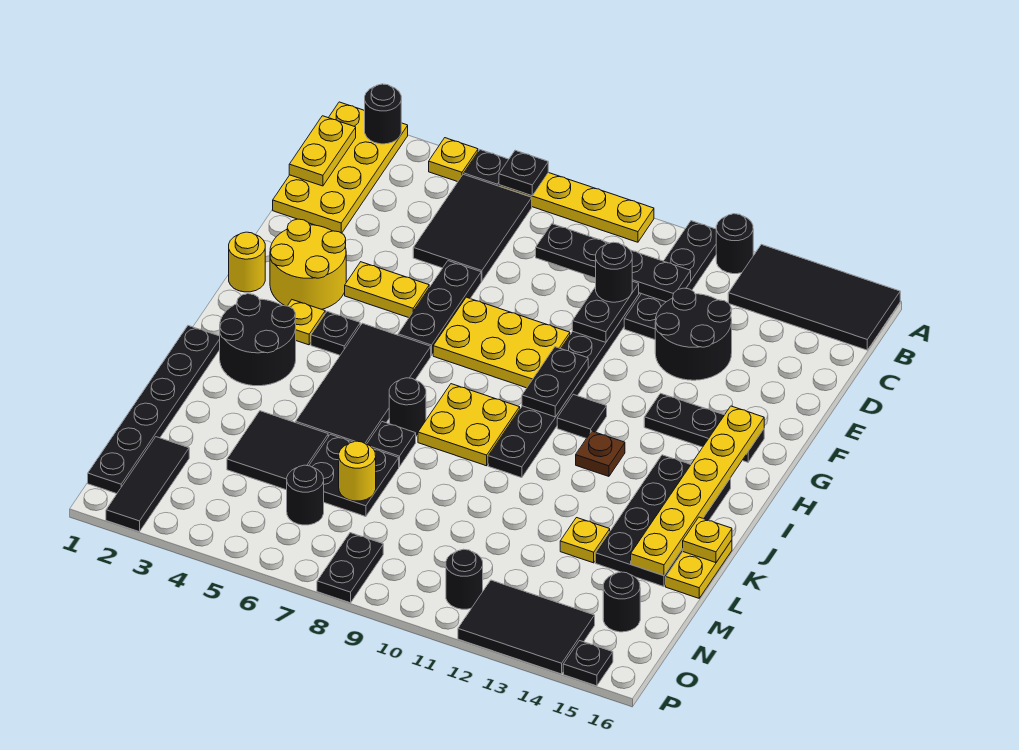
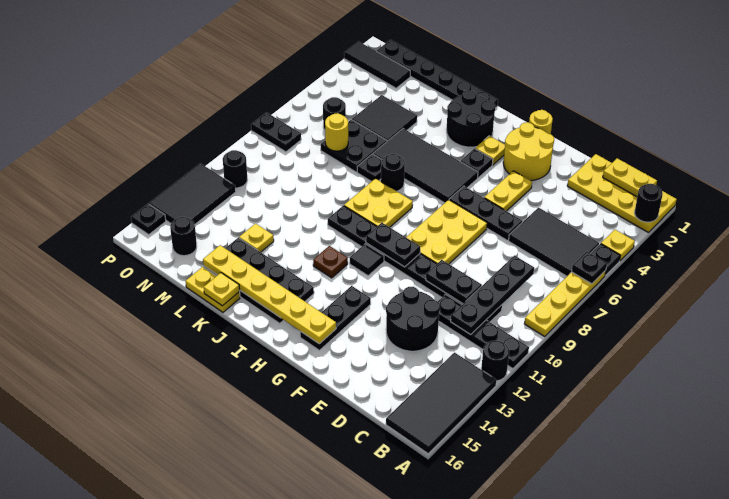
black 1x1 round brick [596,242,632,302] -> none

